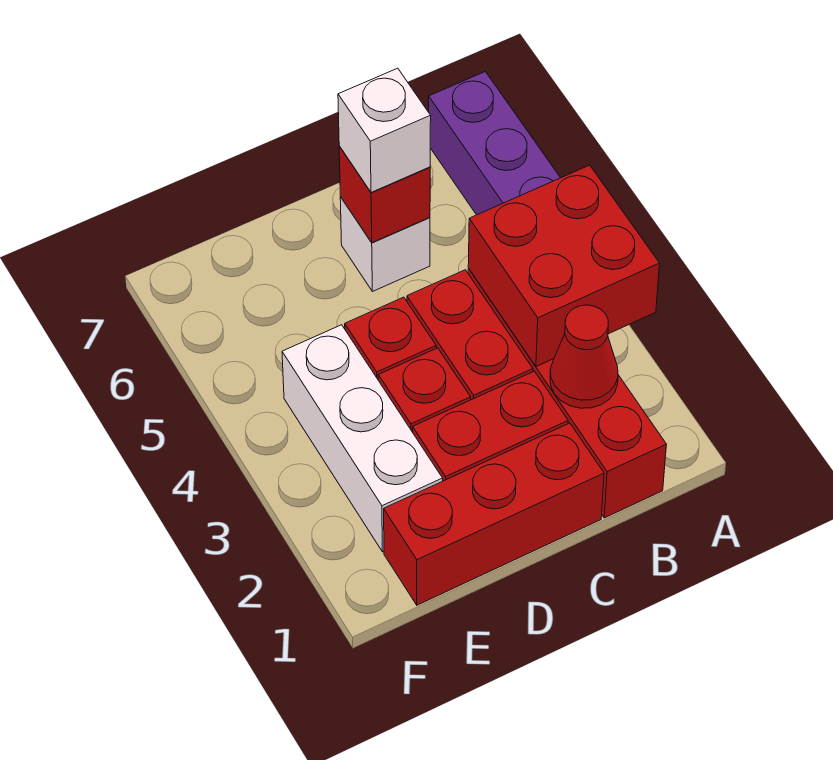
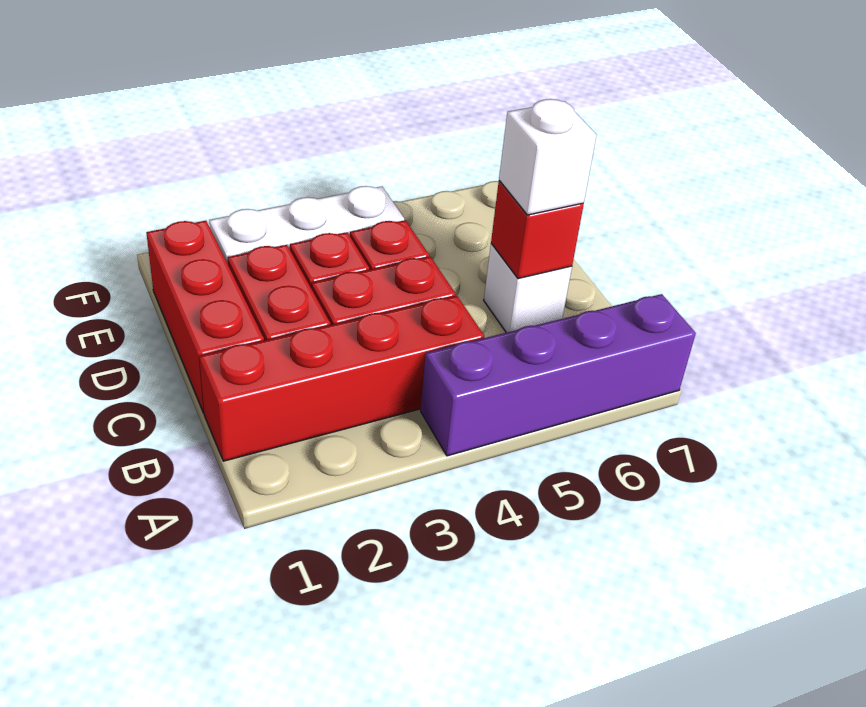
red 2x2 brick [468,165,660,366] -> none
red 1x1 cone [550,305,618,408] -> none

